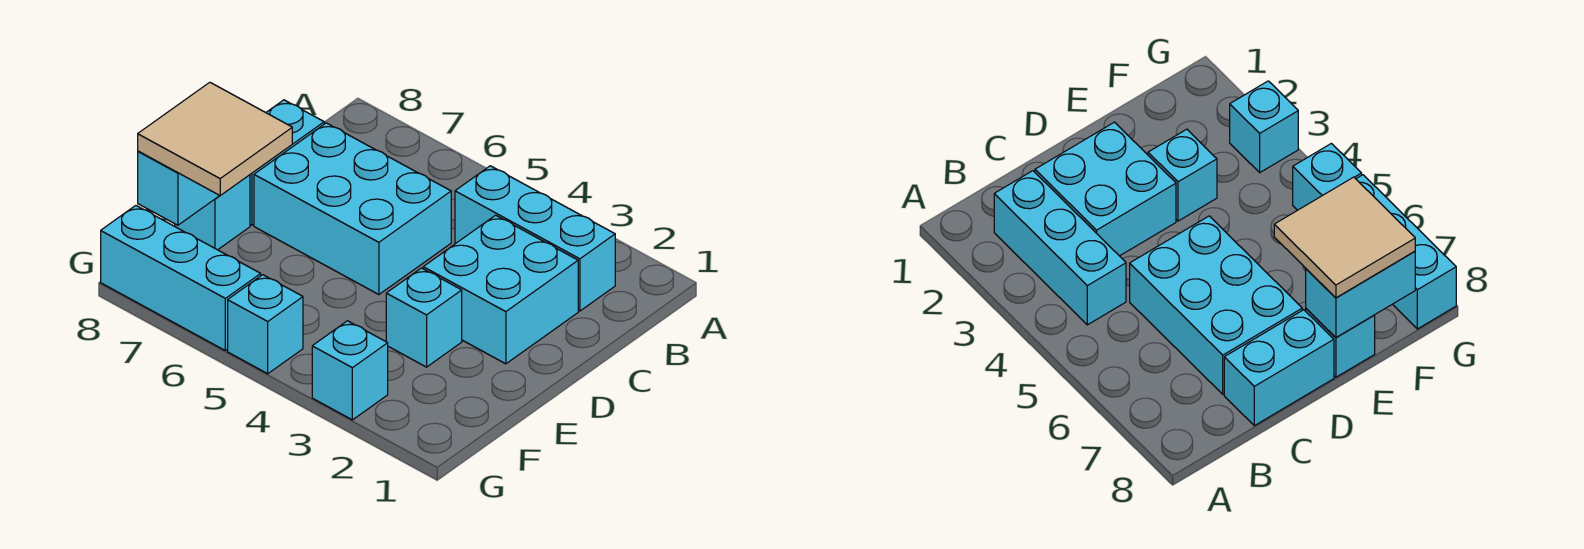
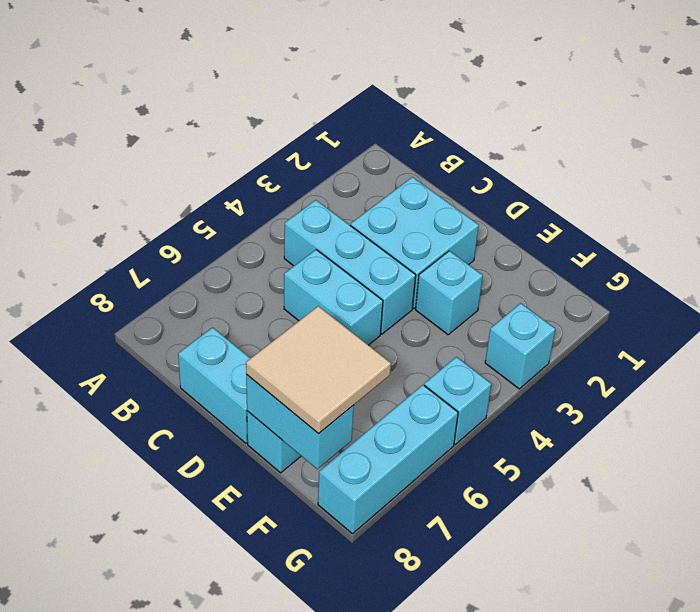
cyan 1x3 brick [455,166,615,311] -> cyan 1x3 brick turned to [284,200,416,334]
cyan 2x3 brick [254,123,451,295] -> cyan 1x2 brick [284,250,383,345]

